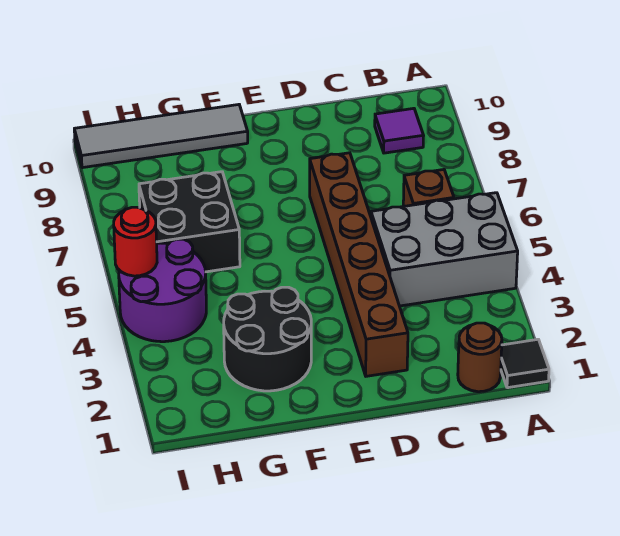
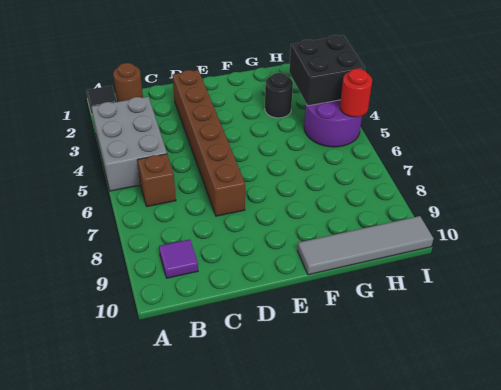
grey 2x3 brick [371,193,518,306] -> grey 2x3 brick turned to [91,97,167,191]
black 2x2 round brick [224,287,311,391] -> black 1x1 round brick [265,73,293,118]
black 2x2 brick [139,172,240,272] -> black 2x2 brick moved to [289,35,365,106]

